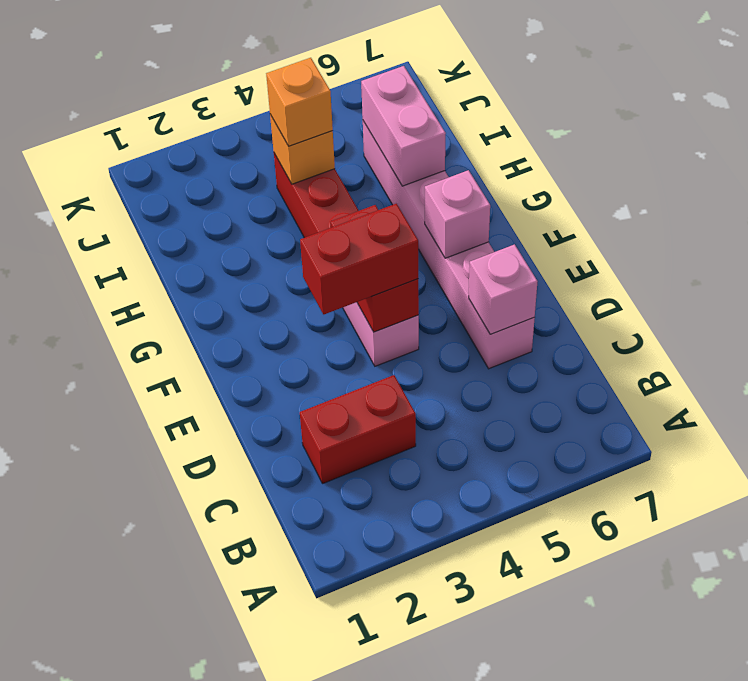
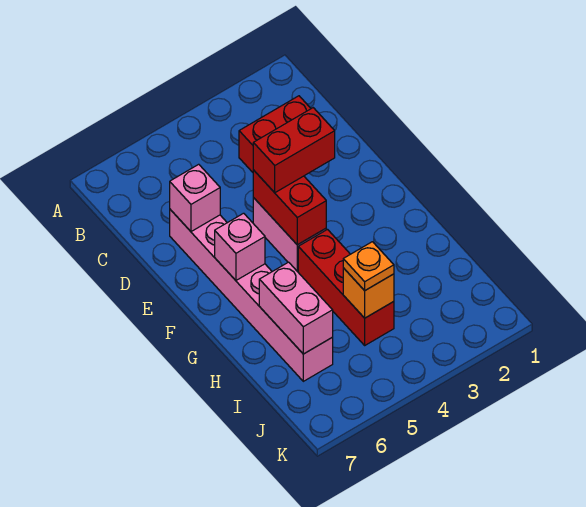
orange 1x1 brick [266,58,333,146] -> orange 1x1 plate [343,242,394,291]

